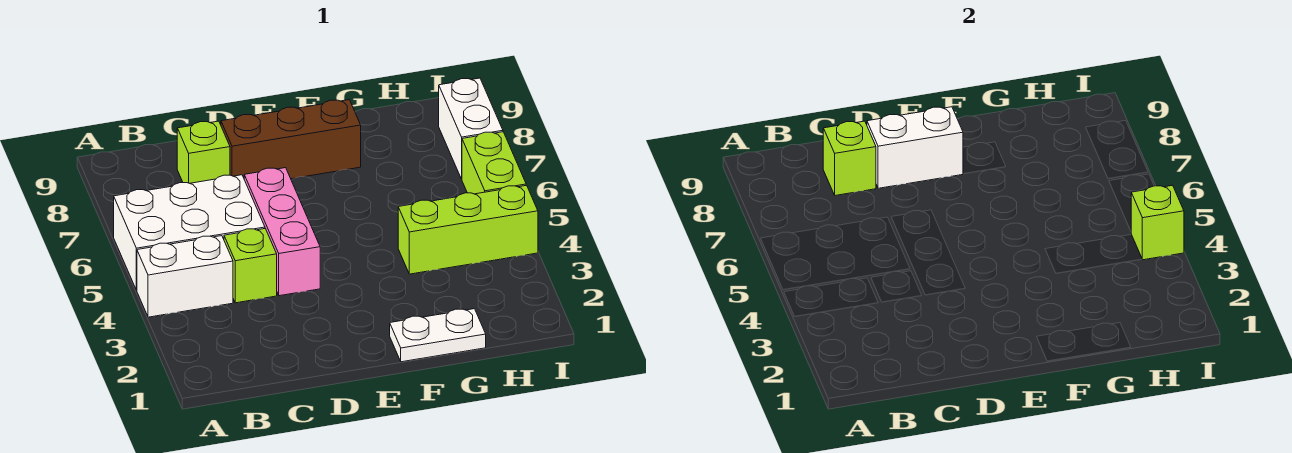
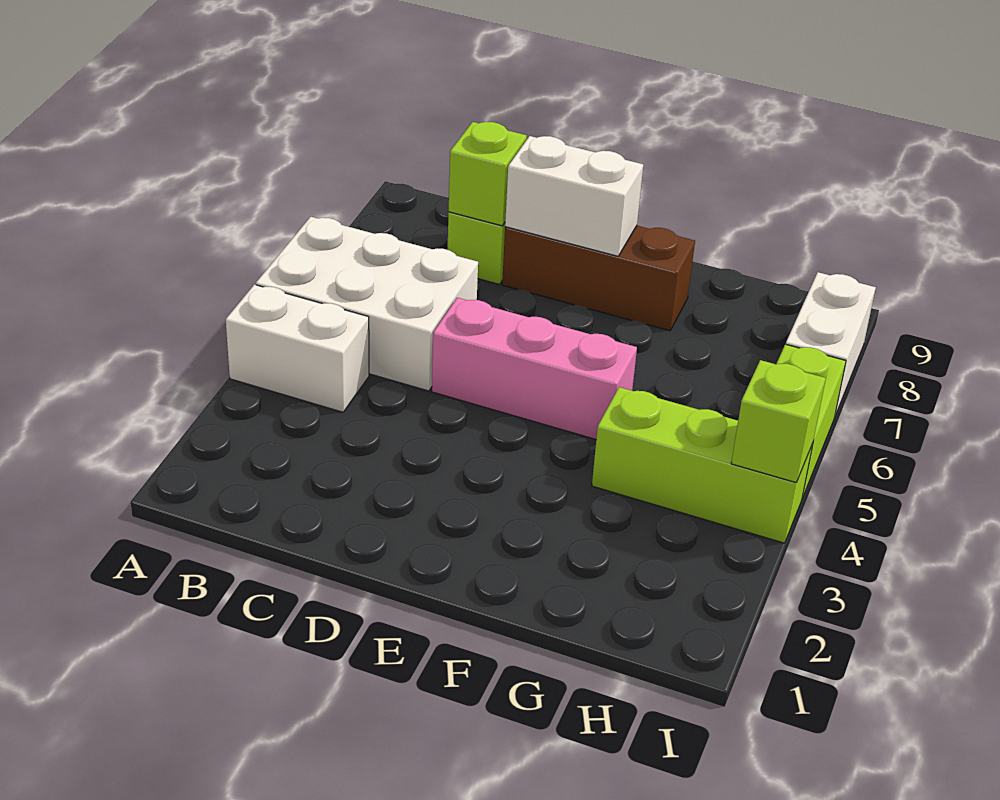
lime 1x1 brick [224,229,277,303] -> none
pink 1x3 brick [244,168,320,296] -> pink 1x3 brick turned to [432,298,637,439]
white 1x2 plate [390,309,486,362] -> none

